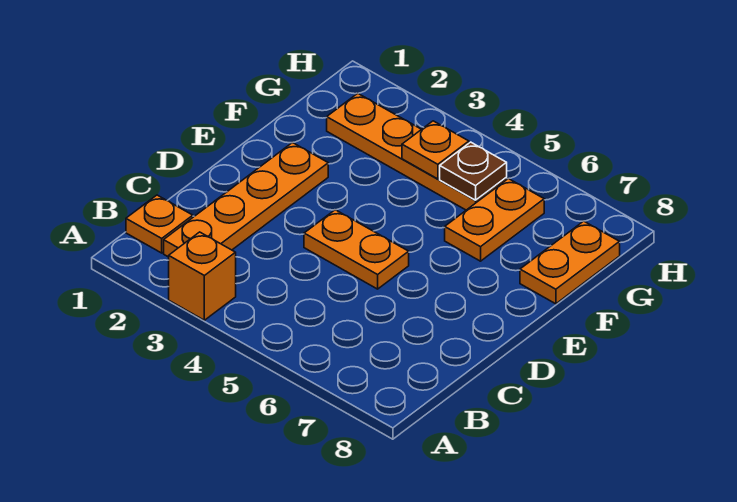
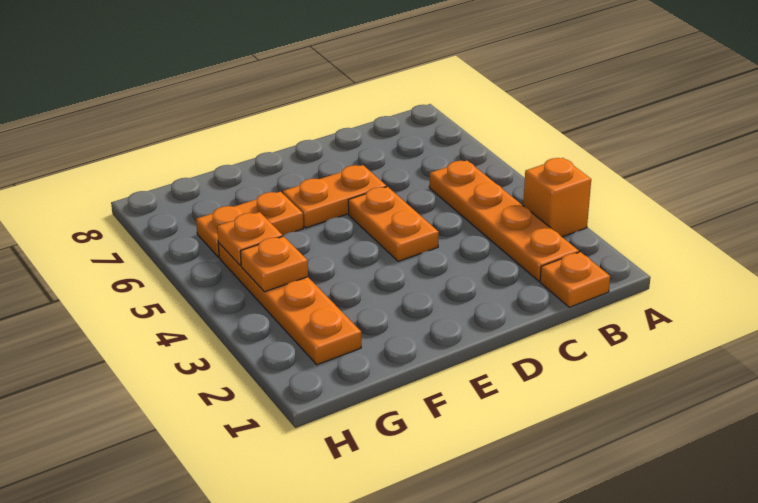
orange 1x4 plate [164,142,328,257] -> orange 1x4 plate turned to [429,161,579,281]
orange 1x2 plate [520,221,620,304] -> orange 1x2 plate moved to [283,165,386,228]
brown 1x1 plate [440,142,507,200] -> orange 1x1 plate [217,212,283,266]

